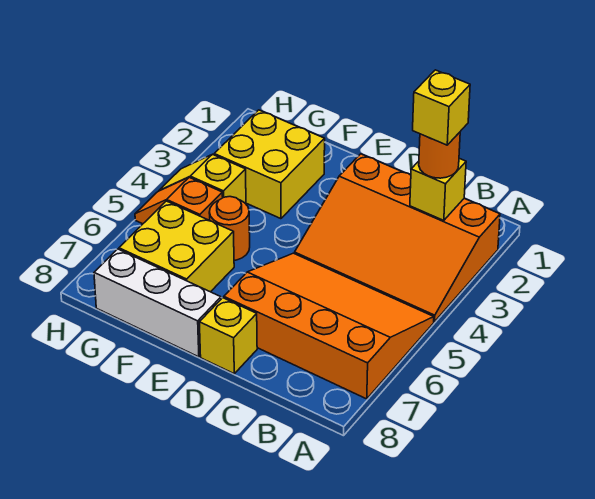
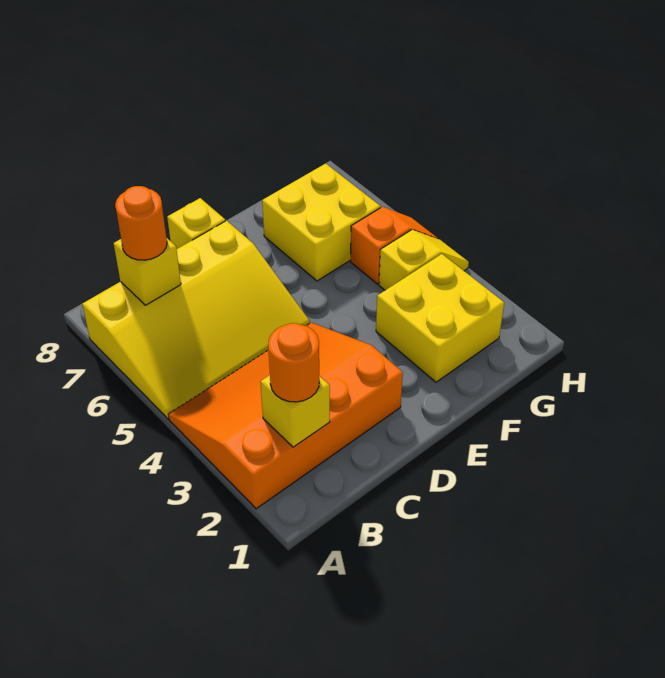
orange 3x4 slope [224,253,434,399] -> yellow 3x4 slope [82,221,310,419]
yellow 1x1 brick [413,70,470,145] -> yellow 1x1 brick moved to [114,238,181,305]
white 1x3 brick [94,249,221,357] -> none
orange 1x1 round brick [209,197,250,260] -> orange 1x1 round brick moved to [115,186,167,260]

